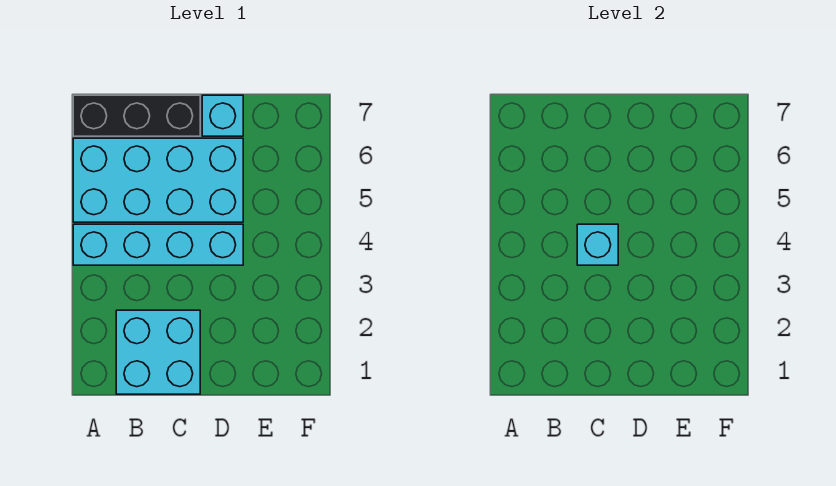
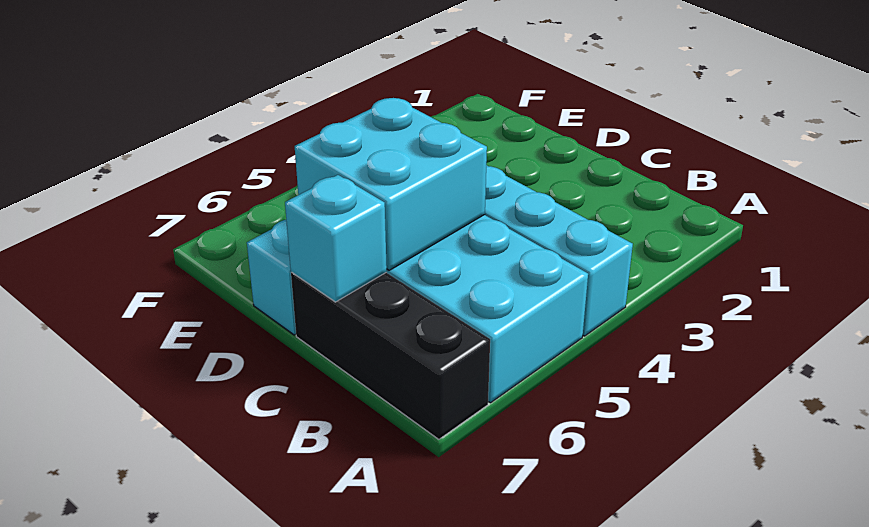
cyan 2x2 brick [116,310,200,394] -> cyan 2x2 brick moved to [295,98,487,270]
cyan 1x1 brick [577,224,618,265] -> cyan 1x1 brick moved to [285,175,387,302]

